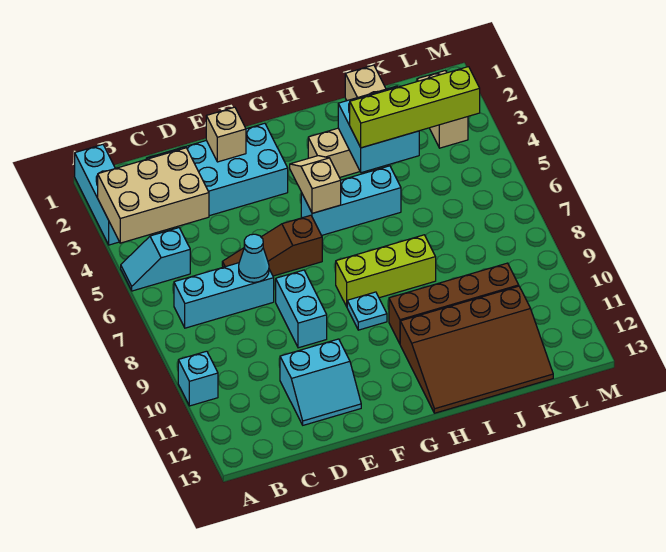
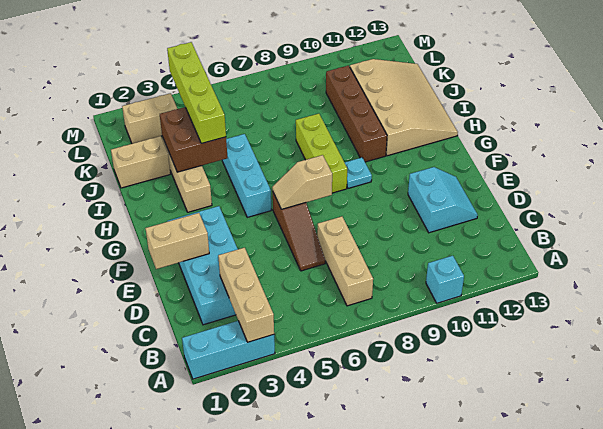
tan 2x3 brick [98,148,209,243] -> tan 1x3 brick [218,248,274,342]
cyan 1x2 slope [121,228,190,291] -> none
cyan 1x3 brick [174,263,274,328] -> tan 1x3 brick [317,217,373,306]
cyan 1x1 cone [239,234,269,282] -> none
tan 1x1 brick [206,107,246,162] -> tan 1x2 brick [145,213,209,269]
cyan 1x2 brick [276,270,327,348] -> none
tan 1x2 slope [290,156,341,213] -> tan 1x2 slope moved to [272,155,332,209]
brown 3x4 slope [400,286,553,413] -> tan 3x4 slope [350,59,458,156]
cyan 2x2 brick [338,86,419,173] -> brown 2x2 brick [160,107,228,172]

